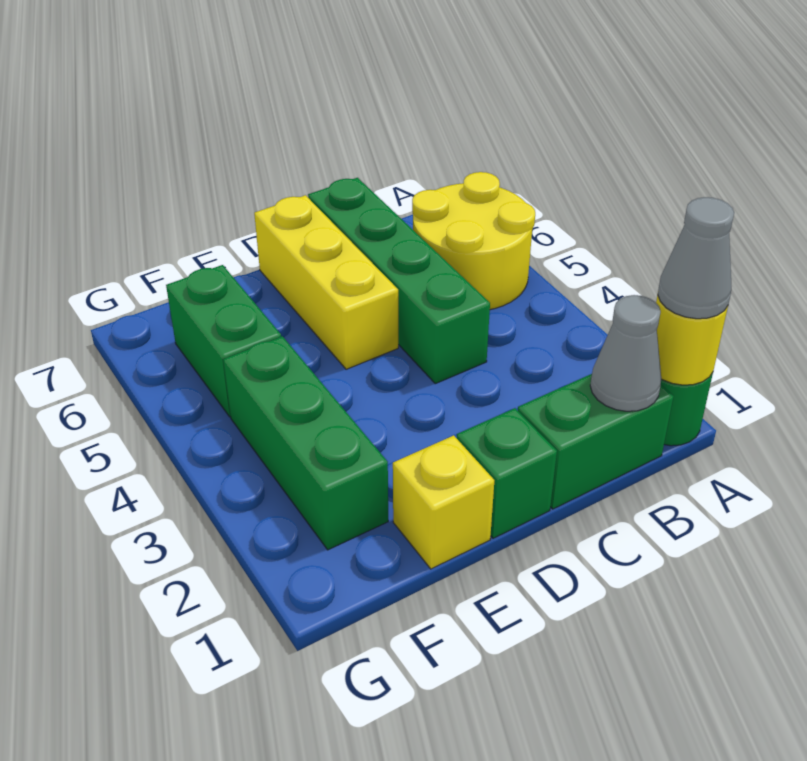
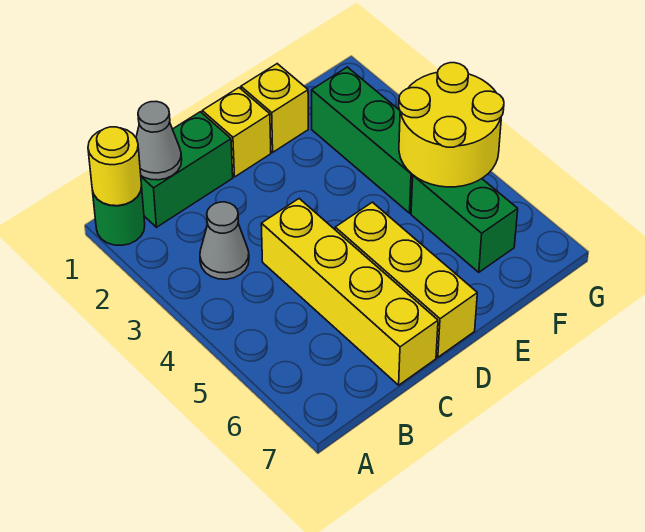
grey 1x1 cone [658,197,734,319] -> grey 1x1 cone moved to [200,202,249,279]
yellow 2x2 round brick [412,172,535,310] -> yellow 2x2 round brick moved to [399,63,504,187]
green 1x4 brick [308,178,490,384] -> yellow 1x4 brick [261,199,438,385]
green 1x1 brick [457,408,557,538] -> yellow 1x1 brick [202,88,271,177]

